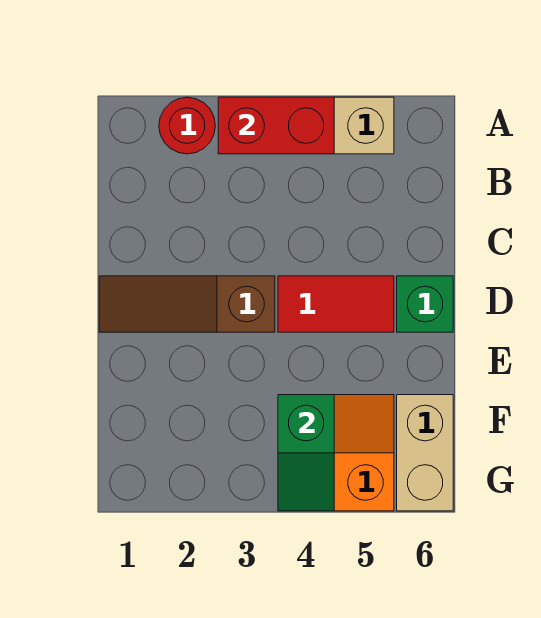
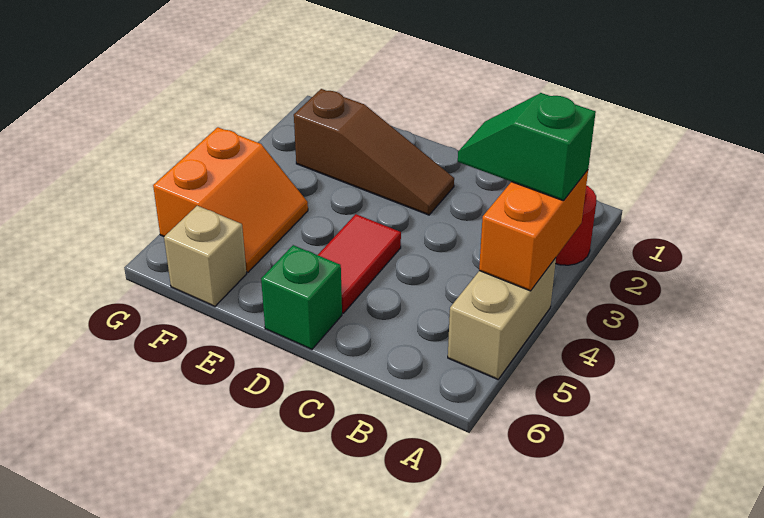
red 1x2 brick [218,97,334,154] -> orange 1x2 brick [479,170,588,291]
brown 1x3 slope [99,276,275,332] -> brown 1x3 slope turned to [294,89,454,215]
green 1x2 slope [278,395,334,511] -> green 1x2 slope moved to [458,93,596,201]
tan 1x2 brick [397,395,453,511] -> tan 1x1 brick [164,206,246,306]

